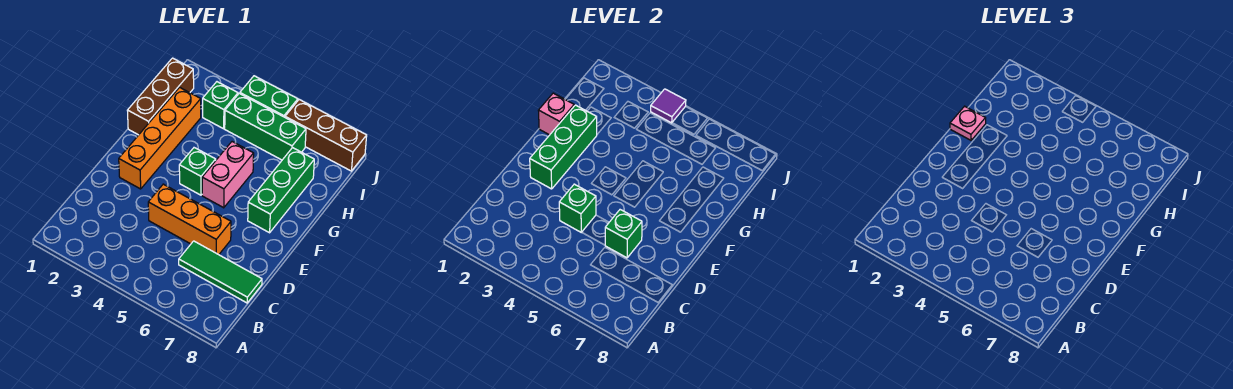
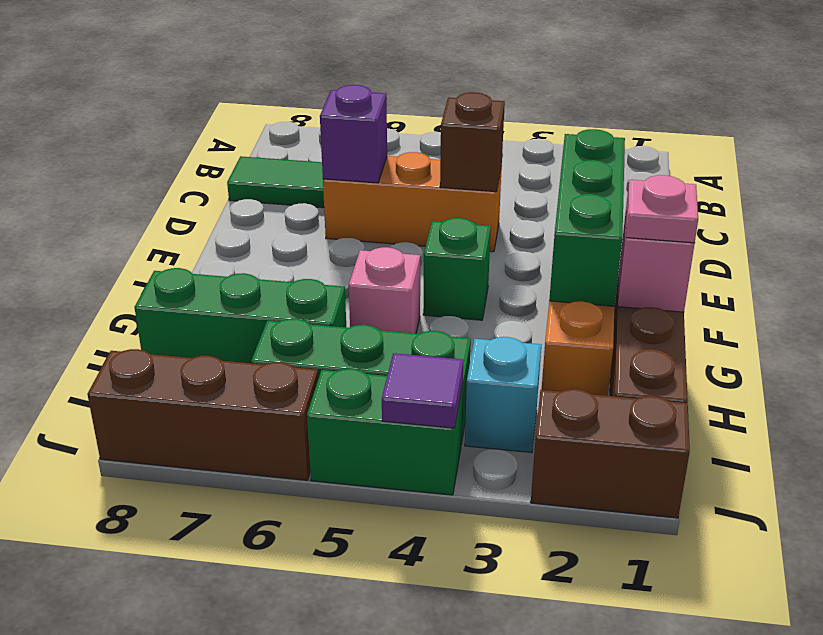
green 1x1 brick [559,184,596,232] -> brown 1x1 brick [440,93,505,192]
green 1x1 brick [605,210,642,258] -> purple 1x1 brick [320,85,387,183]
pink 1x2 brick [202,142,254,208] -> pink 1x1 brick [349,247,420,333]
green 1x3 brick [248,148,314,233] -> green 1x3 brick turned to [134,268,346,363]
green 1x1 brick [203,82,238,129] -> cyan 1x1 brick [465,337,541,453]
none -> brown 1x2 brick [531,389,690,518]

